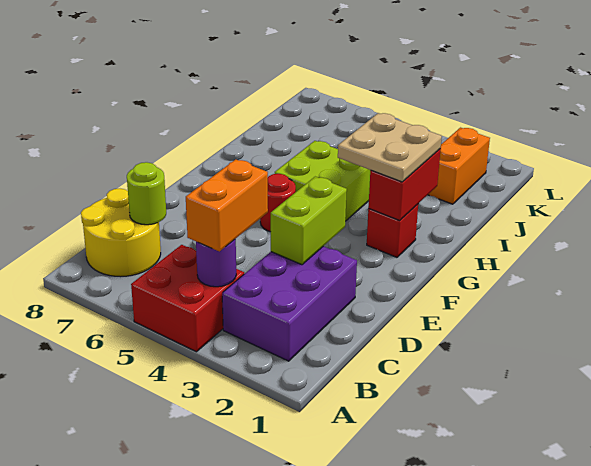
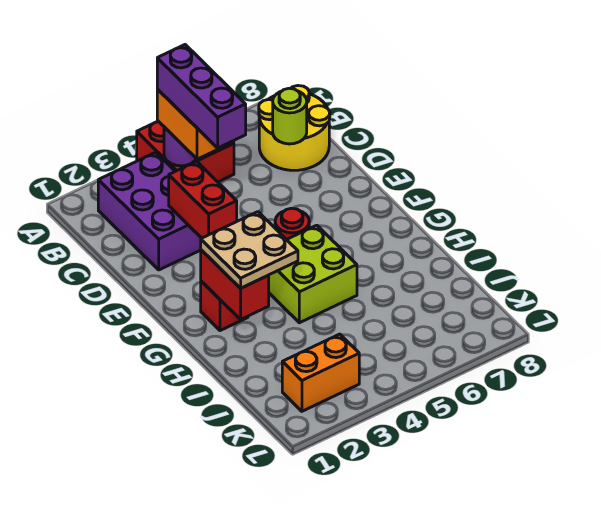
none -> purple 1x3 brick [157,45,246,148]
lime 1x2 brick [271,177,347,265] -> red 1x2 brick [169,161,237,238]
orange 1x2 brick [428,128,490,204] -> orange 1x2 brick turned to [282,334,359,411]

